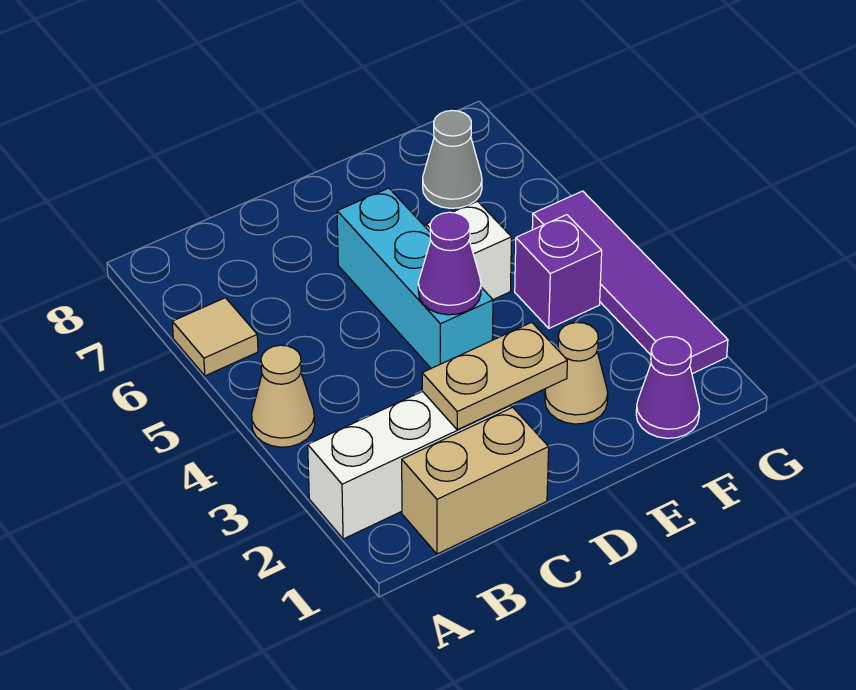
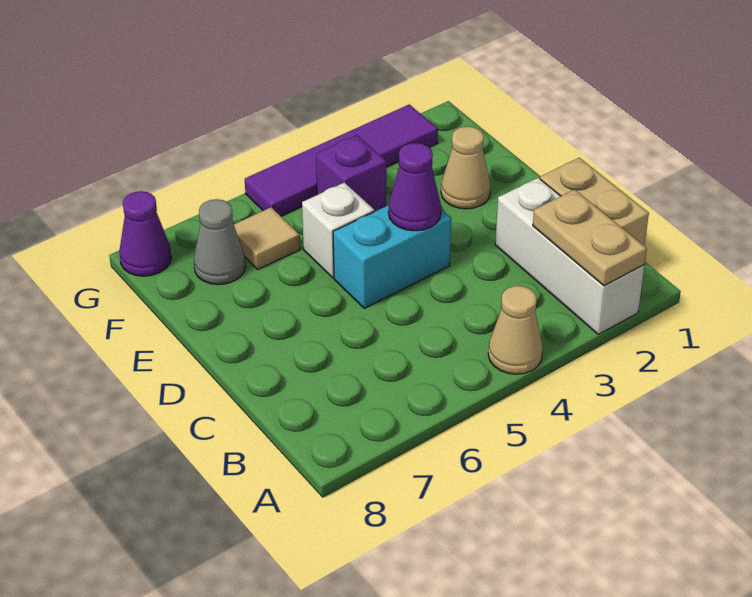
tan 1x1 tile [172,298,258,376] -> tan 1x1 tile moved to [234,207,300,269]
tan 1x2 plate [422,322,567,430] -> tan 1x2 plate moved to [533,190,647,286]
cyan 1x3 brick [337,188,493,368] -> cyan 1x2 brick [333,205,451,308]
purple 1x1 cone [636,337,700,438] -> purple 1x1 cone moved to [119,191,171,276]

